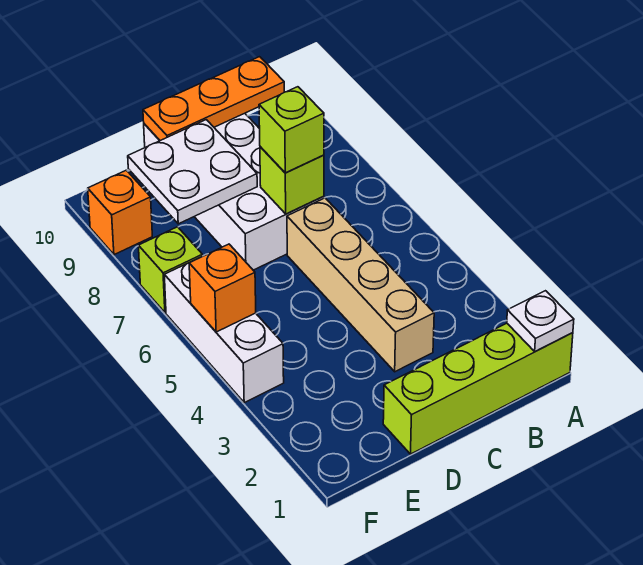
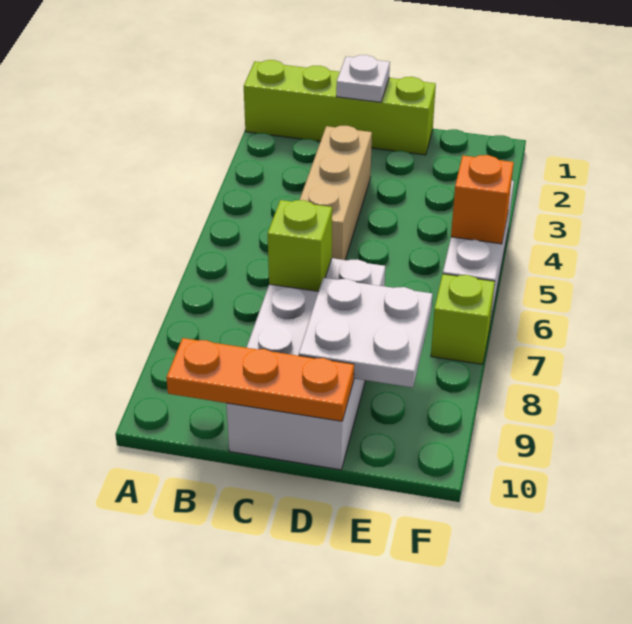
white 1x1 plate [507,291,574,352] -> white 1x1 plate moved to [336,55,390,102]
tan 1x4 brick [287,198,434,372] -> tan 1x3 brick [300,126,372,260]
lime 1x1 brick [259,87,324,173] -> none
orange 1x1 brick [88,170,152,255] -> none

